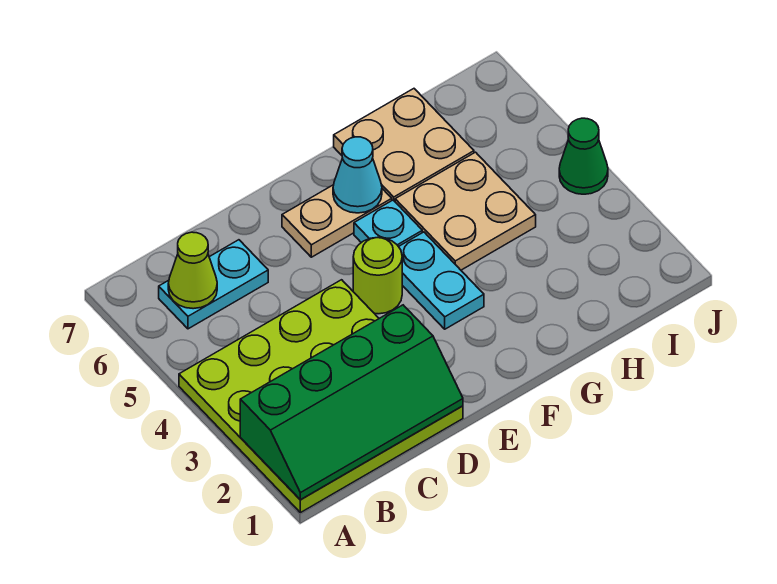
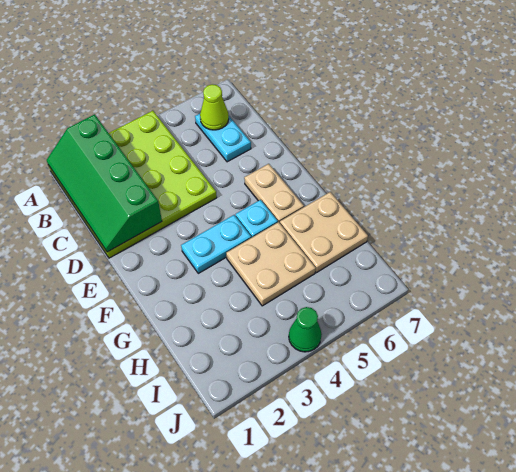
lime 1x1 round brick [353,237,402,314] -> none
cyan 1x1 cone [333,137,382,213] -> none

